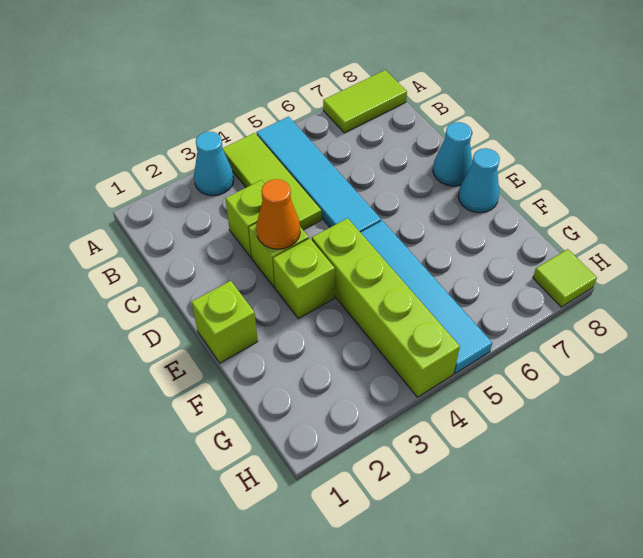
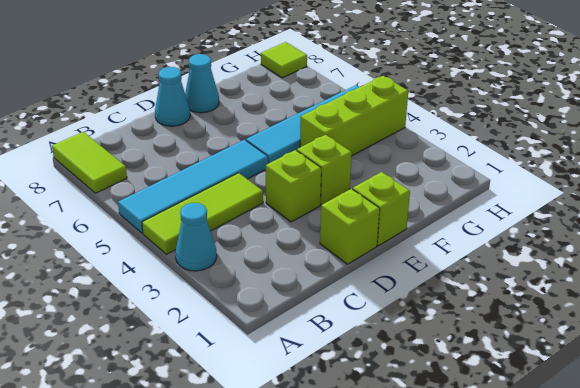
lime 1x1 brick [225,180,264,257] -> lime 1x1 brick moved to [320,189,380,264]
orange 1x1 cone [256,179,300,249] -> none
lime 1x4 brick [312,218,460,397] -> lime 1x3 brick [300,76,408,156]

